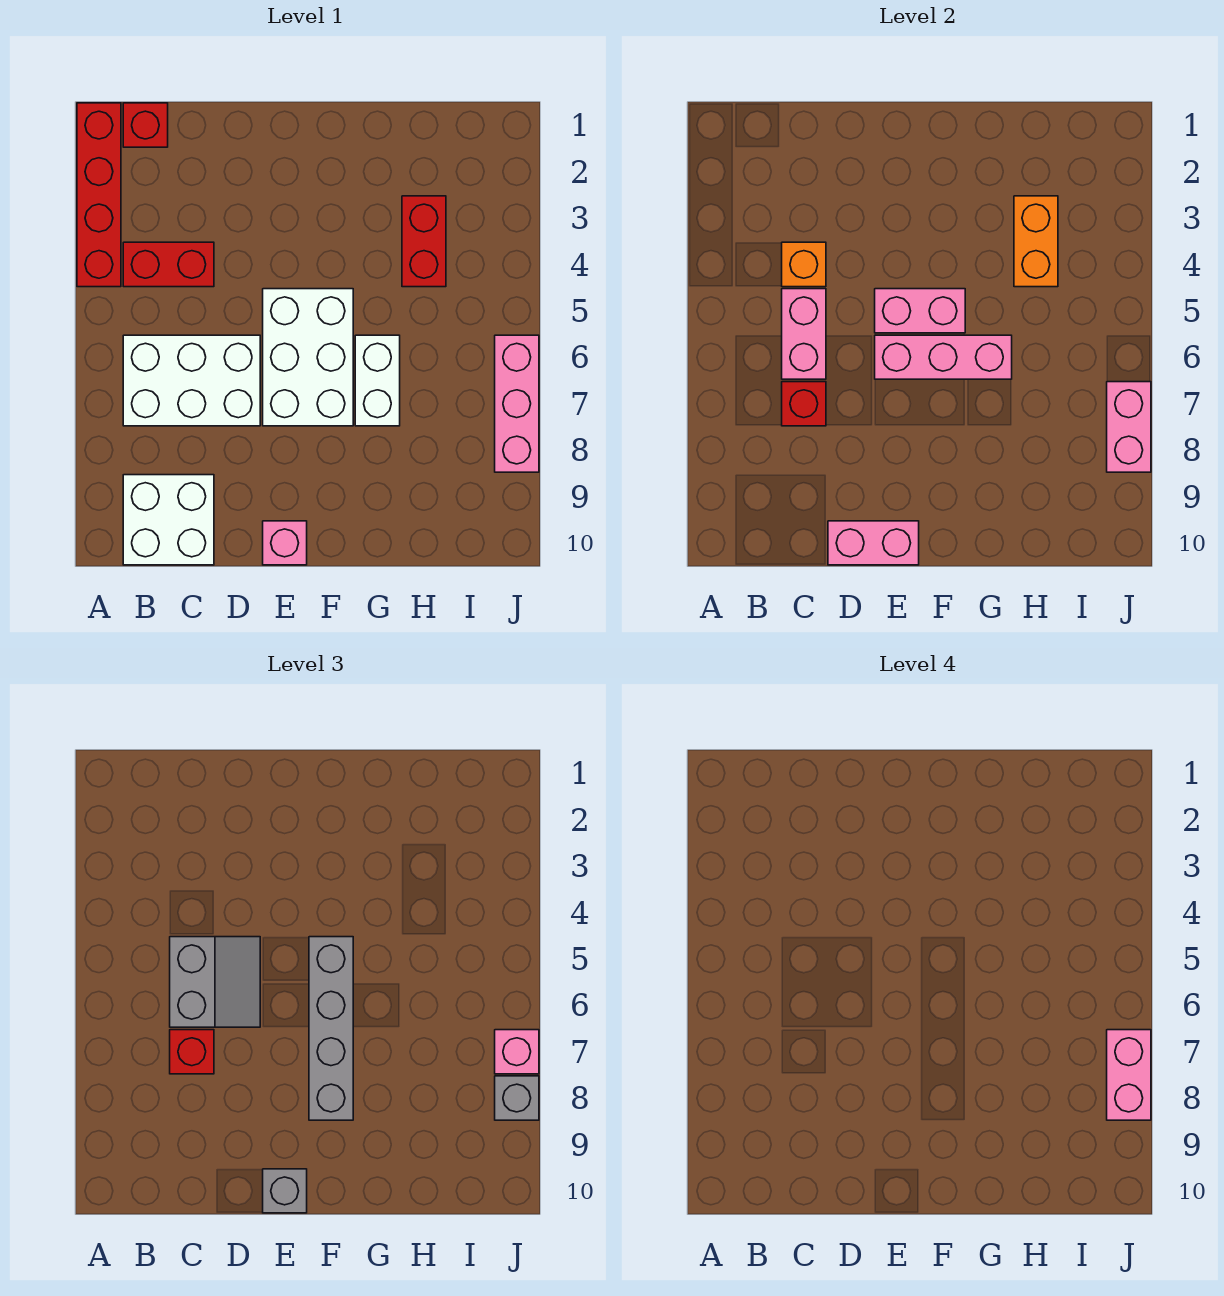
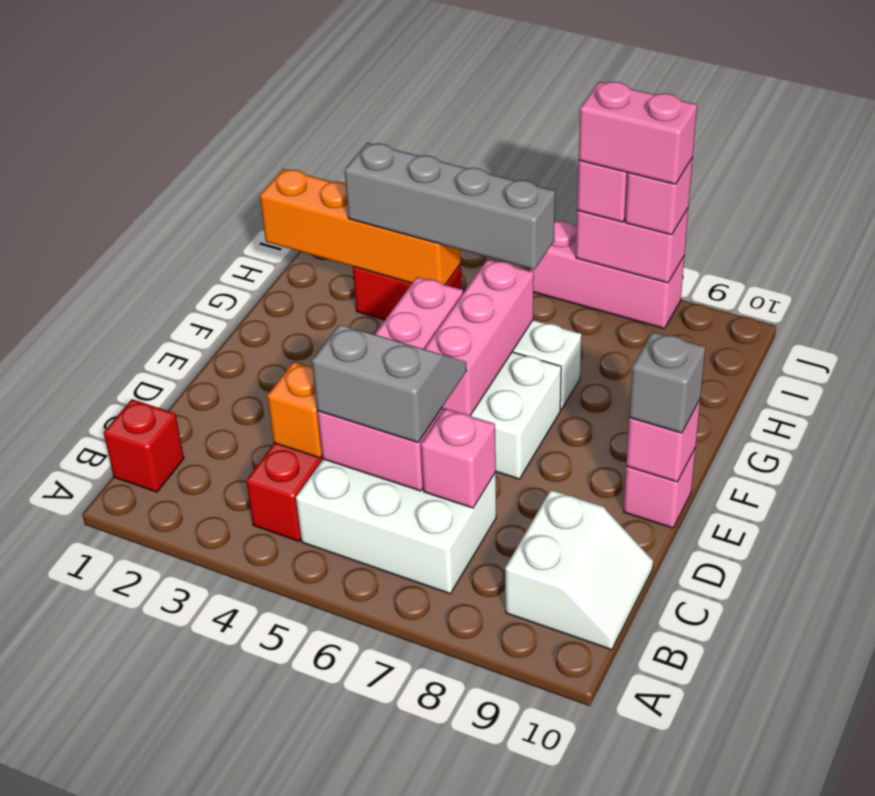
red 1x4 brick [77,103,121,287] -> none
white 2x3 brick [123,335,260,426] -> white 2x3 brick turned to [296,459,496,594]
white 2x2 brick [123,475,214,565] -> white 2x2 slope [505,490,653,650]
red 1x1 brick [782,382,826,426] -> pink 1x1 brick [421,408,496,508]
red 1x1 brick [170,1030,214,1074] -> none
pink 1x2 brick [828,521,919,565] -> pink 1x1 brick [626,400,700,482]
grey 1x4 brick [309,937,353,1120] -> grey 1x4 brick moved to [344,143,555,270]
orange 1x2 brick [1014,196,1058,287] -> orange 1x4 brick [260,169,461,285]
grey 1x1 brick [495,1076,539,1120] -> pink 1x1 brick [625,157,693,235]

